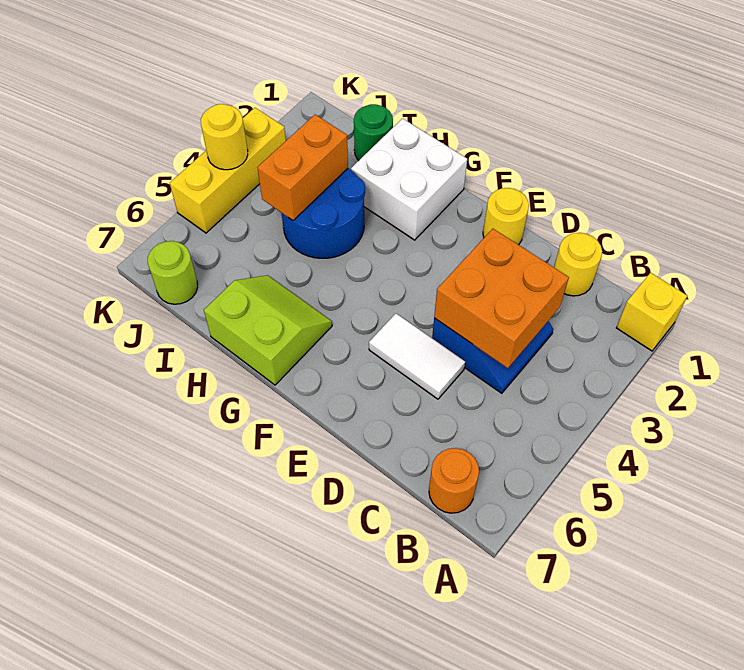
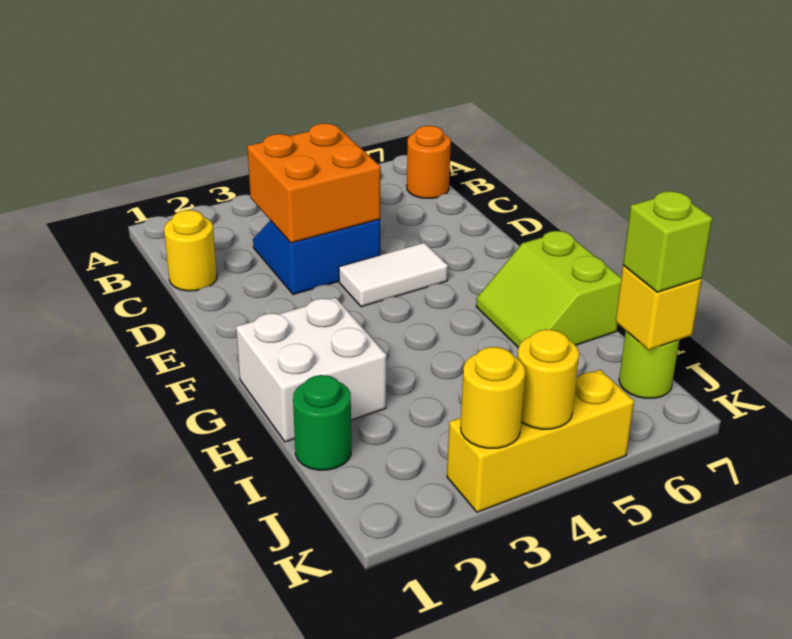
yellow 1x1 brick [617,273,687,351] -> yellow 1x1 brick moved to [616,265,702,350]
white 1x2 tile [369,314,465,399] -> white 1x2 tile turned to [339,243,448,307]
yellow 1x1 round brick [483,188,529,245] -> yellow 1x1 round brick moved to [461,347,525,448]
blue 2x2 round brick [282,169,365,258] -> none
orange 1x2 brick [257,115,348,220] -> none
none -> lime 1x1 brick [623,191,712,292]

